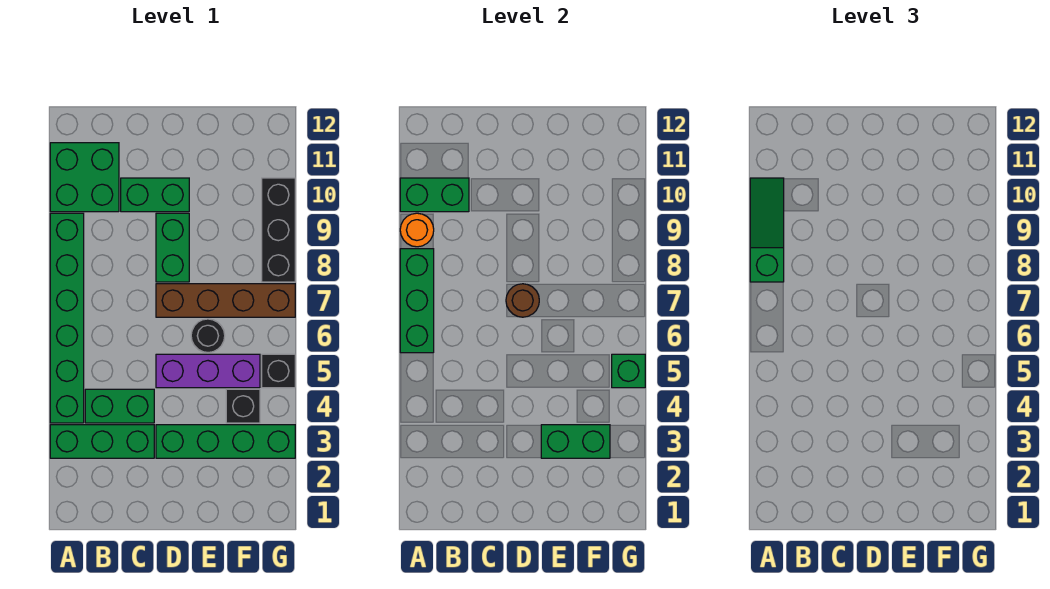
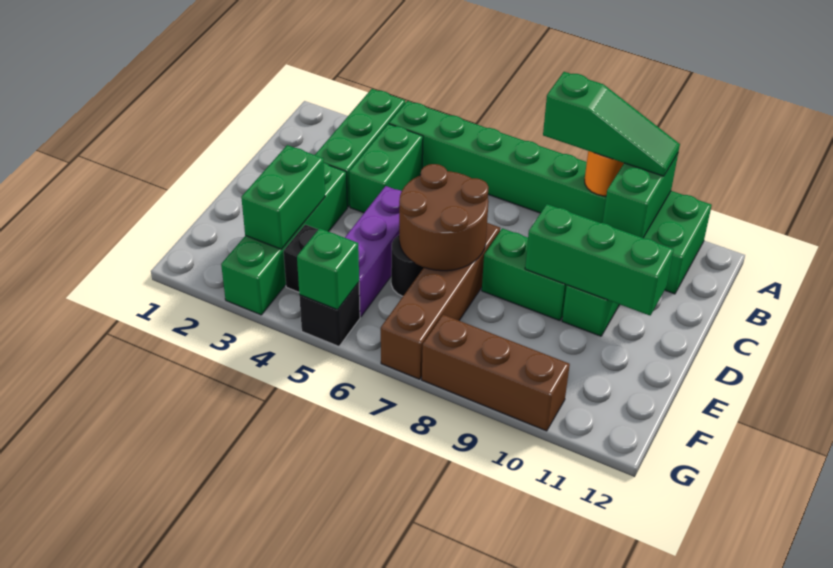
green 1x3 brick [400,249,434,353] -> green 1x3 brick moved to [525,204,674,315]
brown 1x1 round brick [506,284,539,317] -> brown 2x2 round brick [399,164,489,271]
black 1x3 brick [262,178,295,282] -> brown 1x3 brick [422,315,570,431]

